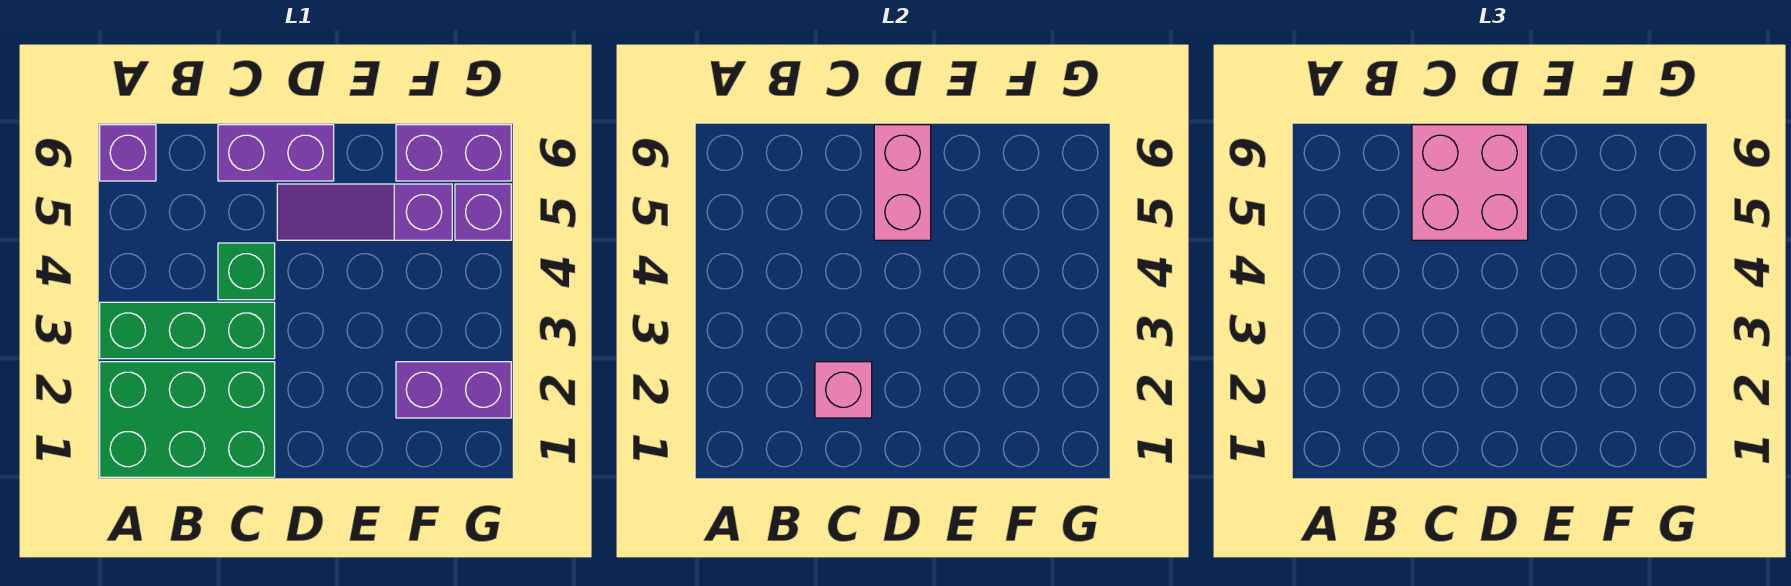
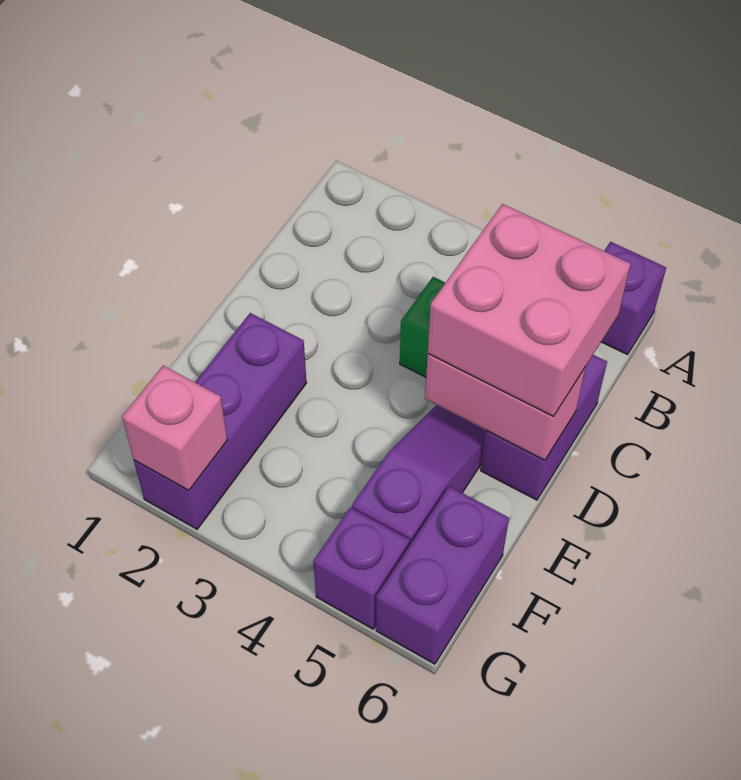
green 2x3 brick [100,362,275,477] -> none
green 1x3 brick [100,302,275,359] -> none
pink 1x1 brick [815,362,872,418] -> pink 1x1 brick moved to [122,366,227,491]
purple 1x2 brick [396,362,511,418] -> purple 1x3 brick [134,313,306,529]

